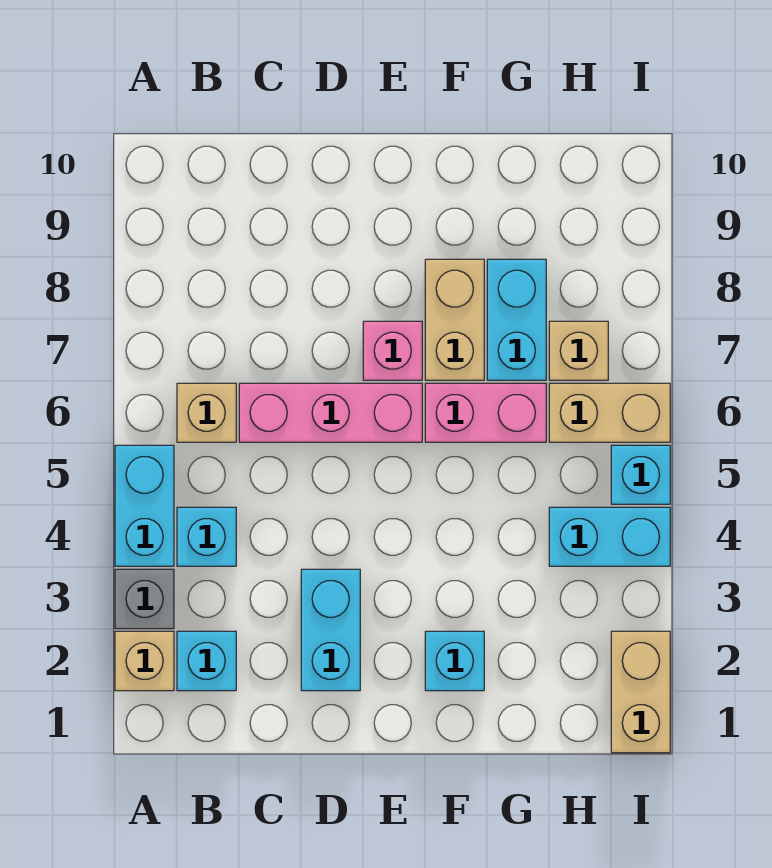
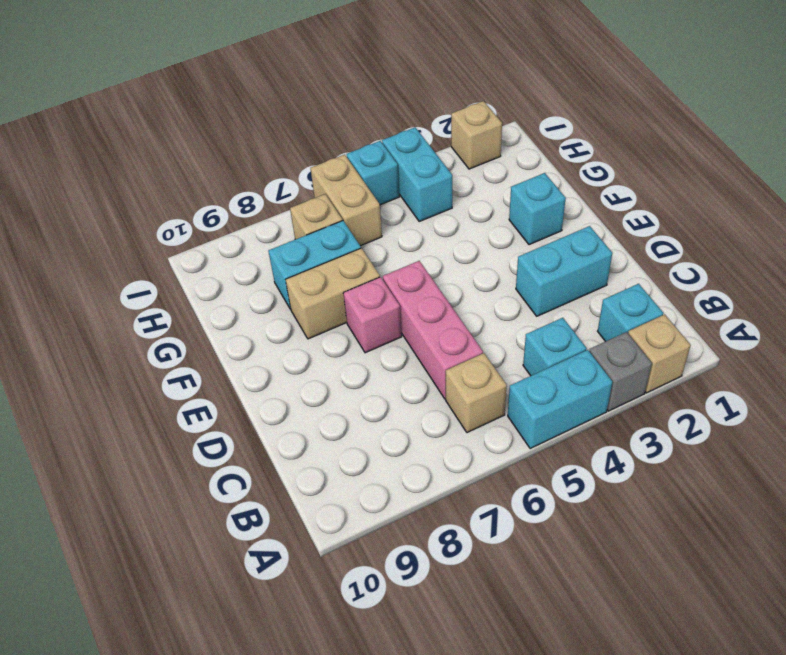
pink 1x2 brick [425,383,546,442] -> none
tan 1x2 brick [611,631,670,753] -> tan 1x1 brick [451,101,502,169]

